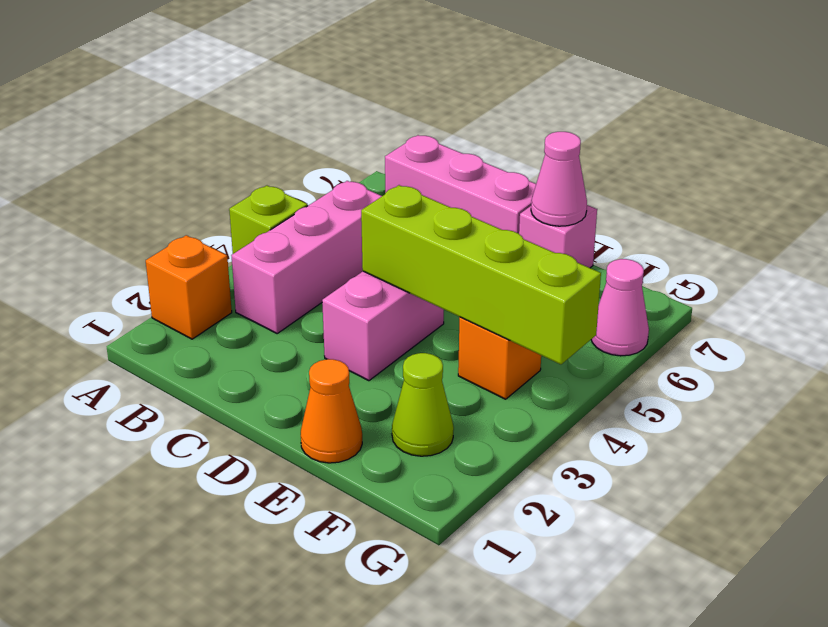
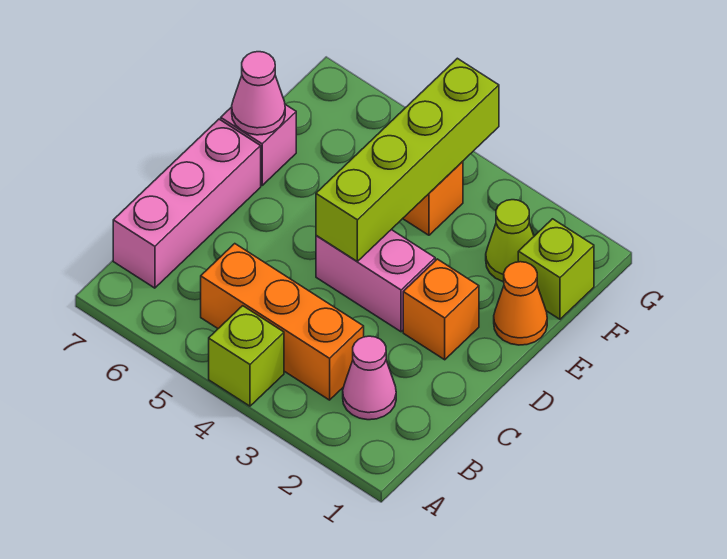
orange 1x1 brick [146,235,232,339] -> orange 1x1 brick moved to [403,259,479,360]
pink 1x3 brick [231,181,382,333] -> orange 1x3 brick [201,244,364,400]
none -> lime 1x1 brick [518,219,594,319]
pink 1x1 cone [591,259,649,356] -> pink 1x1 cone moved to [343,336,396,420]

